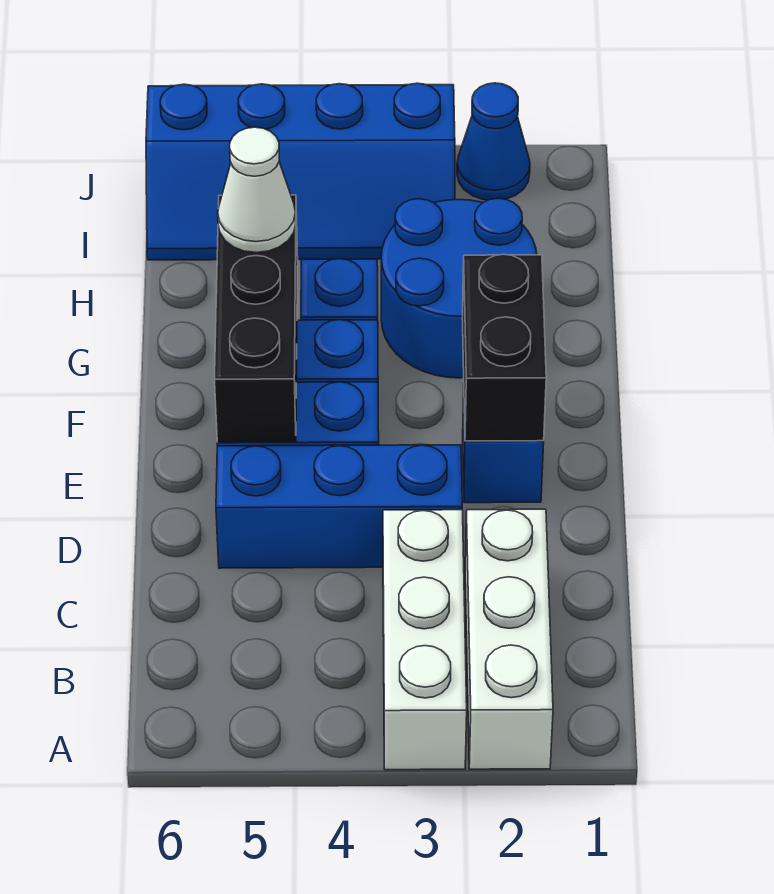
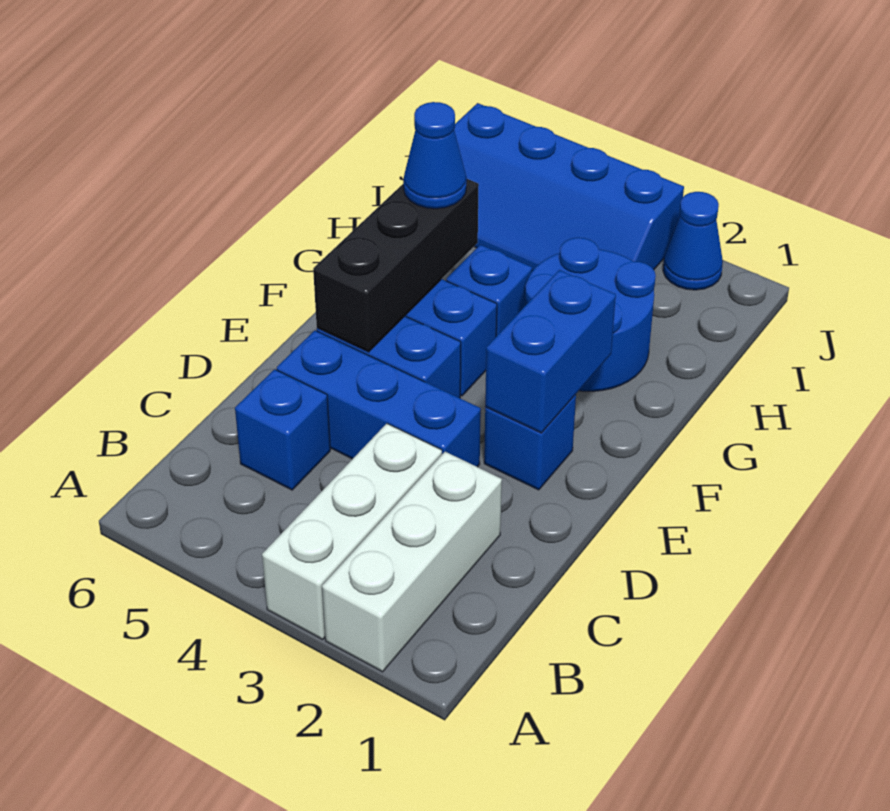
none -> blue 1x1 brick [235,369,330,490]
black 1x2 brick [462,254,546,441] -> blue 1x2 brick [485,270,616,433]
white 1x1 cone [218,127,296,253] -> blue 1x1 cone [403,102,467,209]

